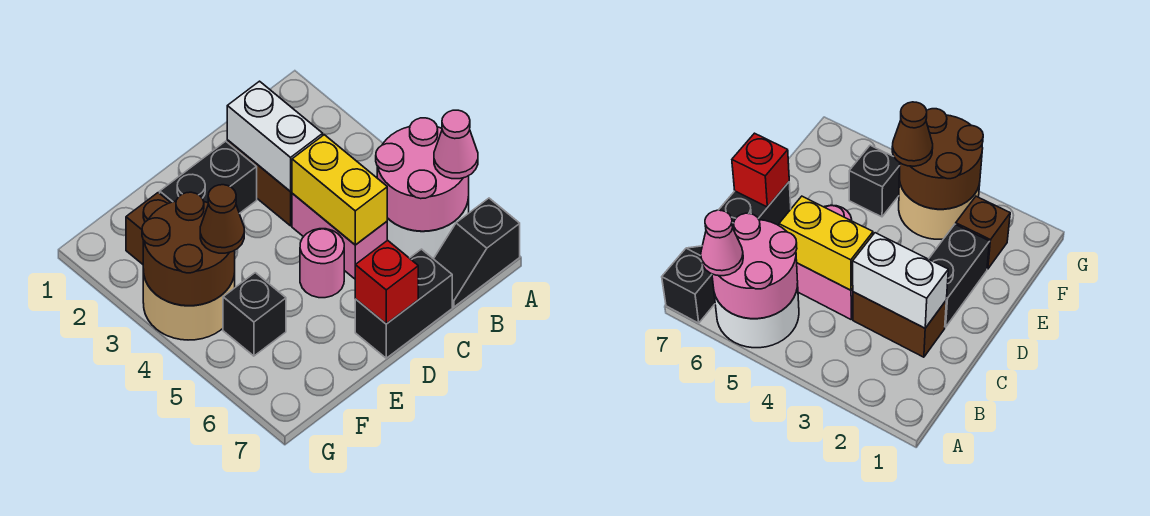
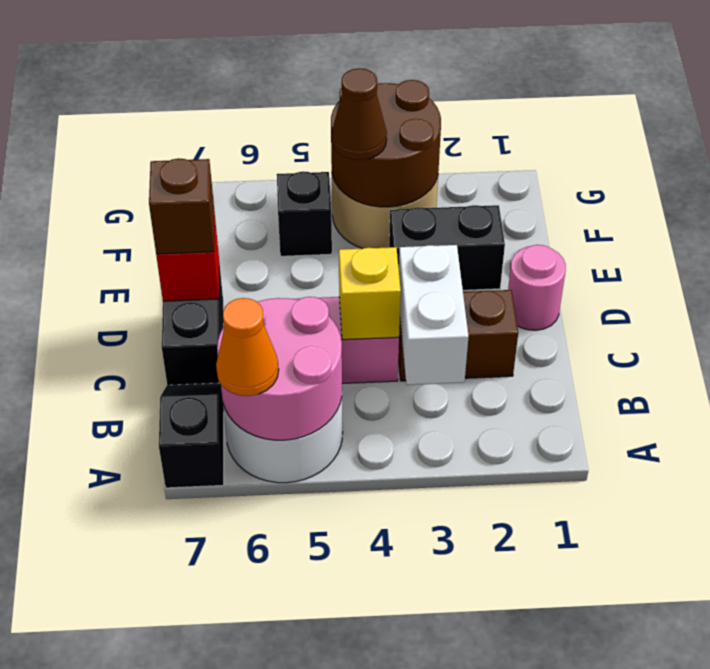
pink 1x1 cone [434,110,478,179] -> orange 1x1 cone [216,298,279,396]
white 1x2 brick [227,81,323,192] -> white 1x2 brick turned to [399,245,469,385]
yellow 1x2 brick [292,135,387,245] -> yellow 1x1 brick [339,247,401,340]
black 1x2 brick [160,141,257,214] -> black 1x2 brick turned to [389,205,505,290]
pink 1x1 round brick [300,229,344,298] -> pink 1x1 round brick moved to [508,245,566,330]
brown 1x1 brick [126,193,170,264] -> brown 1x1 brick moved to [149,158,214,254]

